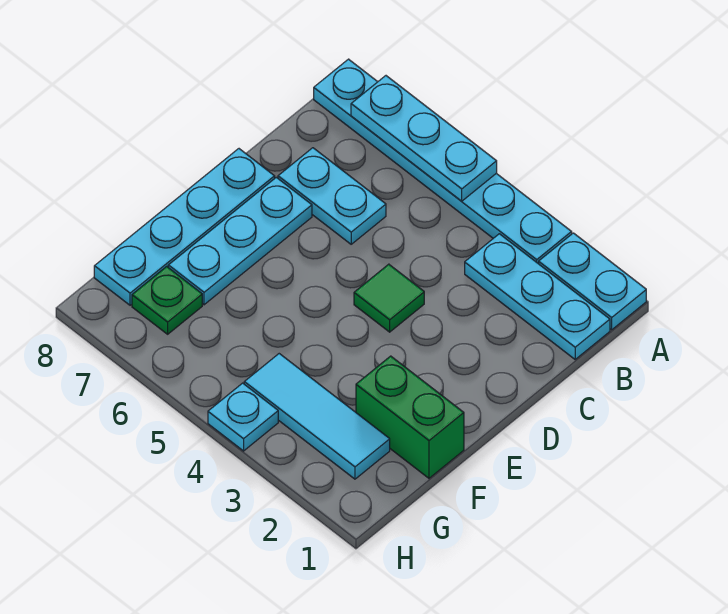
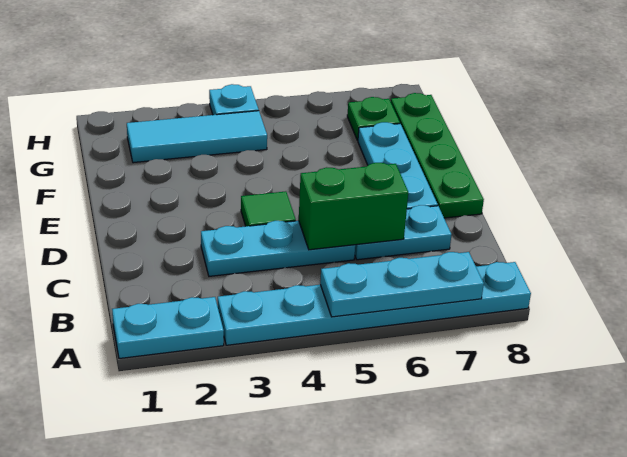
cyan 1x3 plate [465,234,610,359] -> cyan 1x3 plate moved to [201,221,355,276]
cyan 1x4 plate [94,149,275,305] -> green 1x4 plate [391,93,484,218]
green 1x2 brick [356,356,464,478] -> green 1x2 brick moved to [299,163,408,250]

